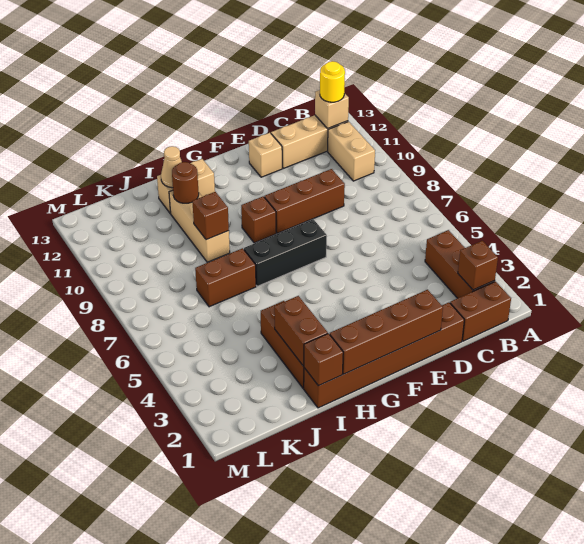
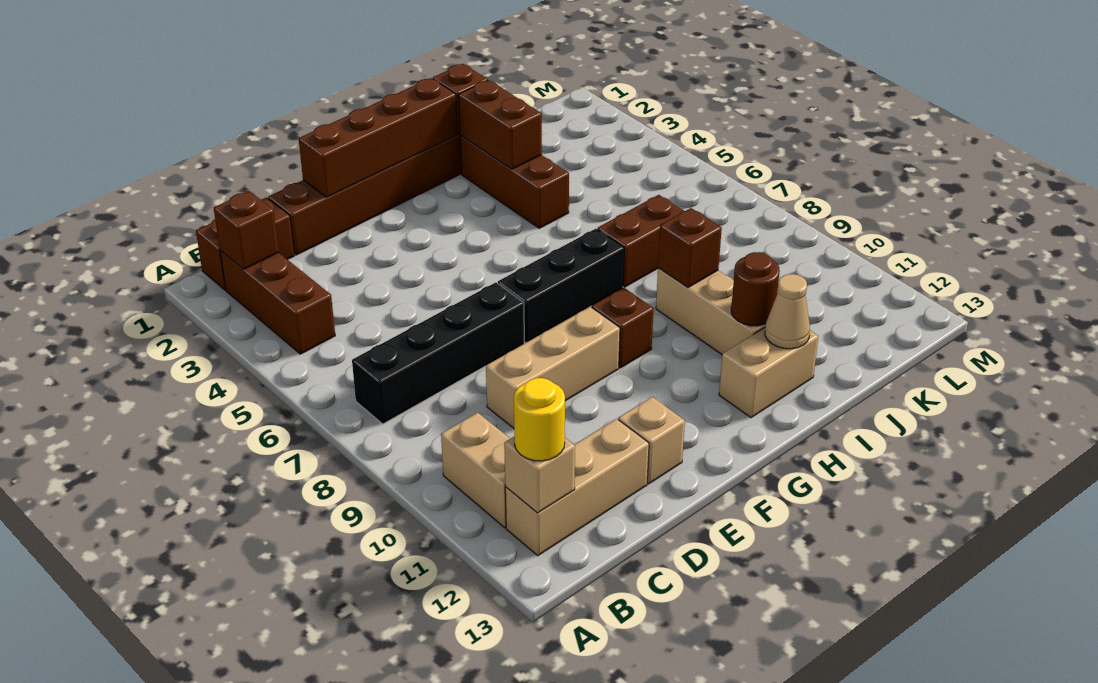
none -> black 1x4 brick [352,282,524,424]
brown 1x3 brick [264,169,345,233] -> tan 1x3 brick [486,307,620,428]

